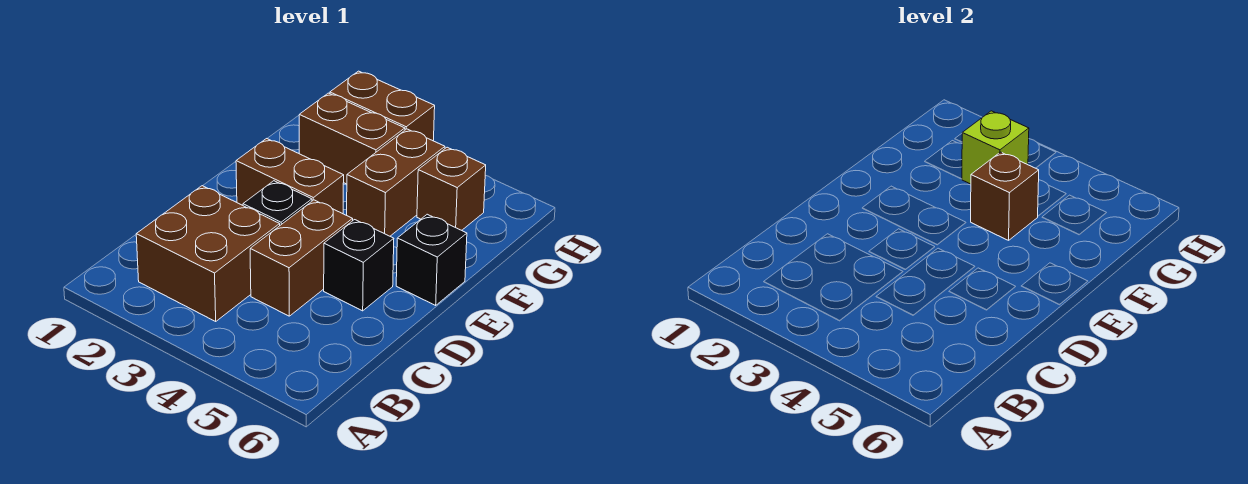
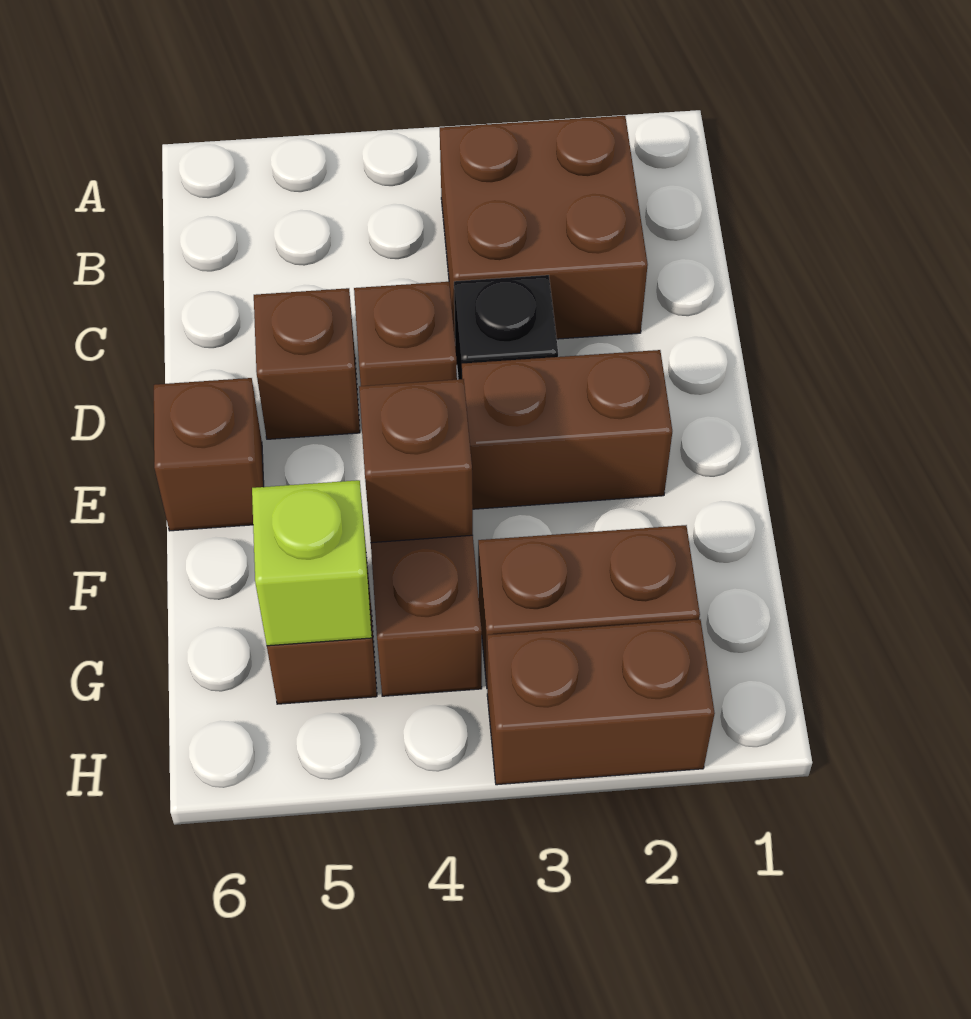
brown 1x2 brick [250,200,353,316] -> brown 1x1 brick [354,282,457,386]
black 1x1 brick [324,220,394,311] -> brown 1x1 brick [254,288,360,439]
black 1x1 brick [396,214,467,305] -> brown 1x1 brick [154,378,264,531]
lime 1x1 brick [962,111,1029,184] -> lime 1x1 brick moved to [252,480,372,646]

